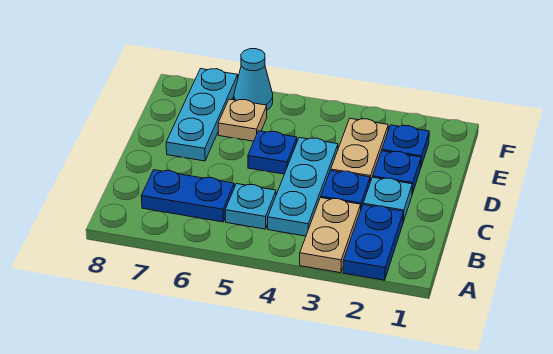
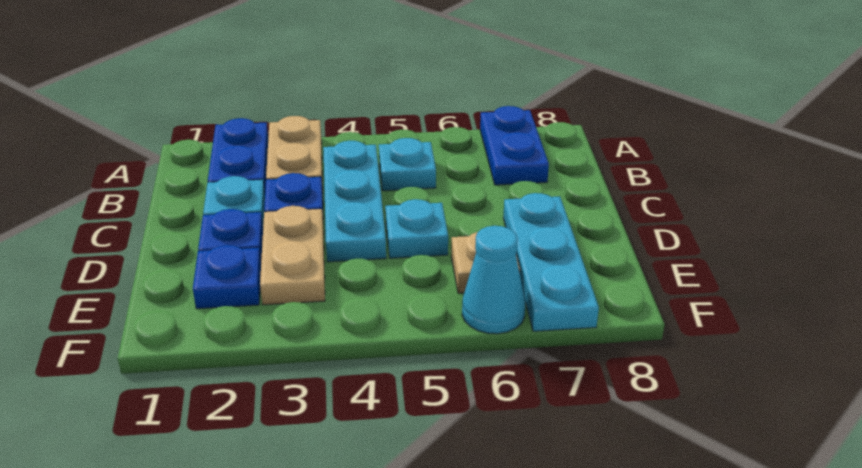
blue 1x2 plate [141,170,234,222] -> blue 1x2 plate turned to [480,106,549,185]
blue 1x1 plate [248,131,297,174] -> cyan 1x1 plate [385,199,448,258]

